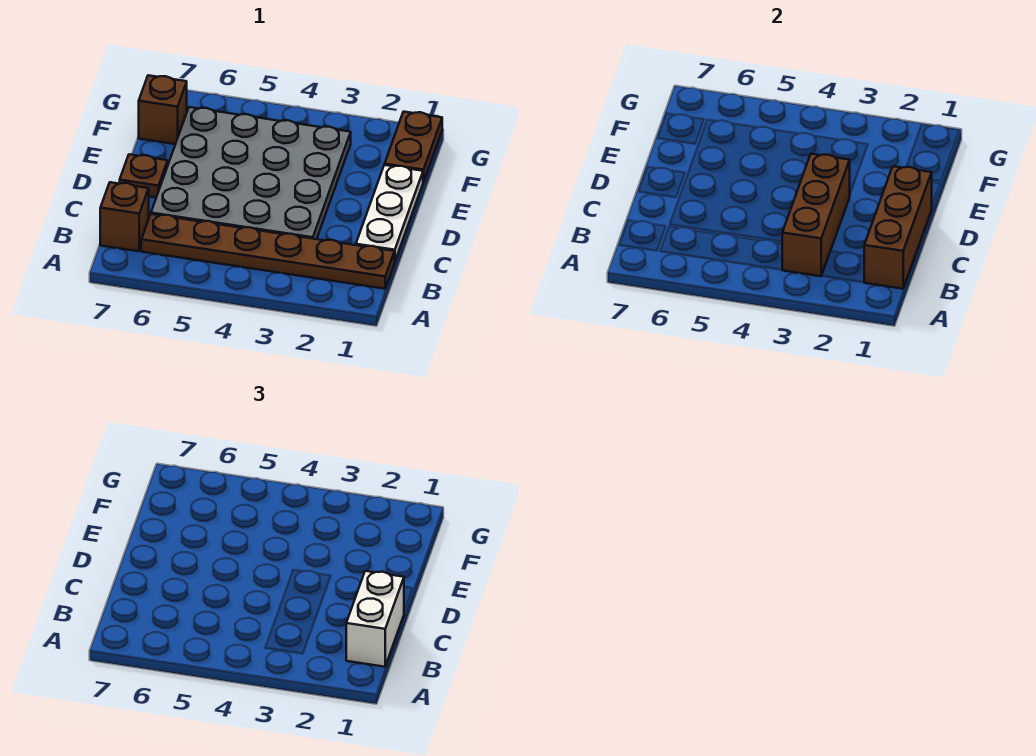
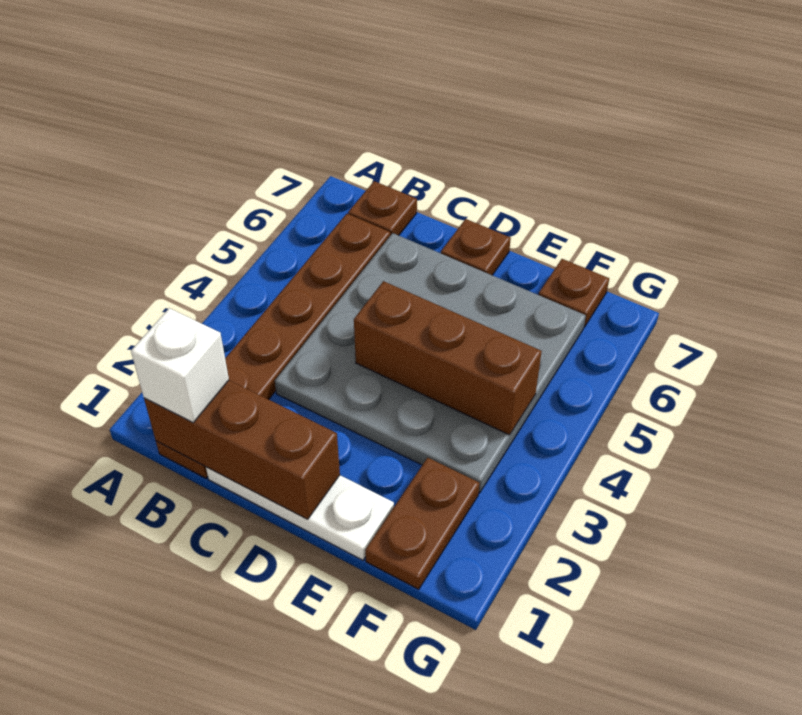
white 1x2 brick [346,571,404,667] -> white 1x1 brick [131,308,229,423]
brown 1x3 brick [782,154,850,276] -> brown 1x3 brick moved to [354,281,542,435]
brown 1x1 brick [100,182,149,251] -> brown 1x1 plate [348,181,417,235]
brown 1x2 plate [385,112,442,182] -> brown 1x2 plate turned to [365,458,479,589]
brown 1x1 brick [139,75,187,144] -> brown 1x1 plate [538,259,609,327]

